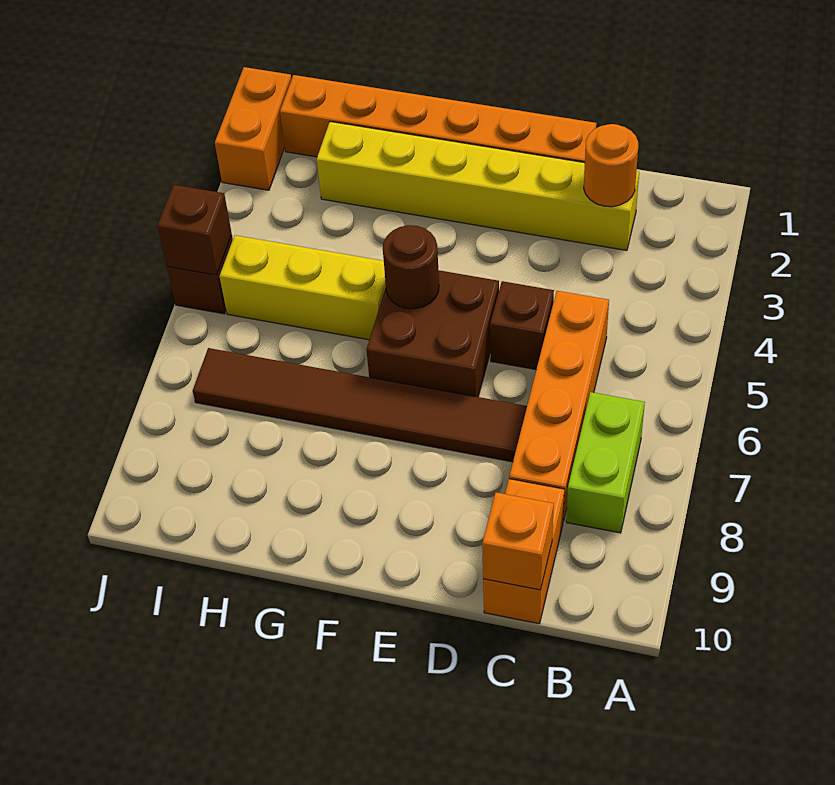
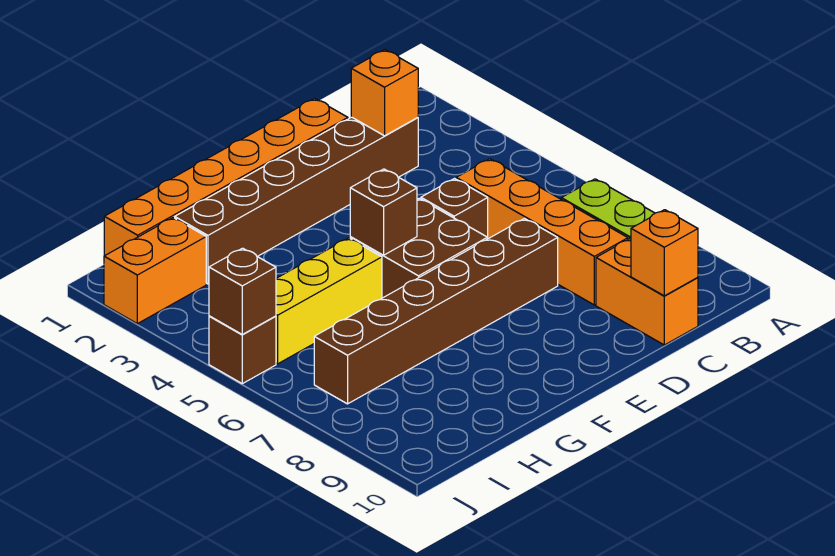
yellow 1x6 brick [317,122,639,250] -> brown 1x6 brick [175,117,418,284]
orange 1x1 round brick [584,124,638,207] -> orange 1x1 brick [351,50,418,136]
brown 1x6 tile [193,348,527,462] -> brown 1x6 brick [314,219,558,404]
brown 1x1 round brick [383,225,439,309] -> brown 1x1 brick [350,169,417,255]
orange 1x2 brick [215,67,291,190] -> orange 1x2 brick turned to [104,218,206,324]

